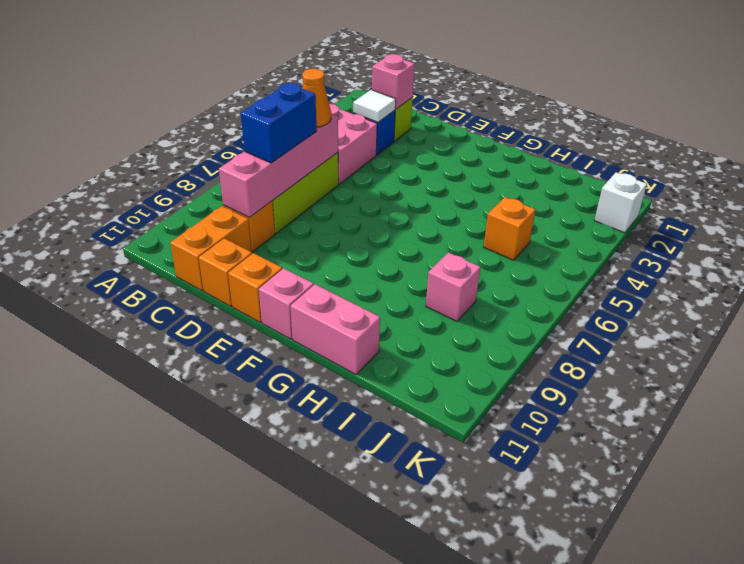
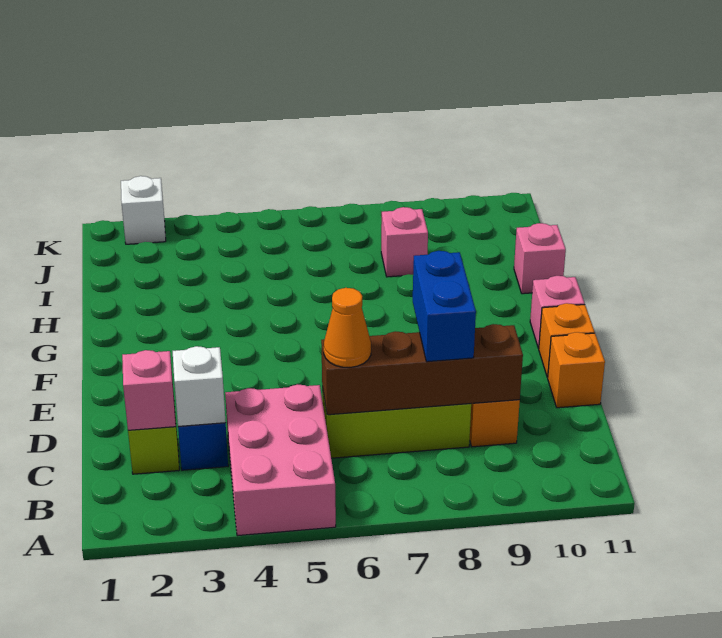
white 1x1 tile [353,90,396,122] -> white 1x1 brick [173,346,226,426]
pink 1x4 brick [219,114,338,217] -> brown 1x4 brick [321,324,523,415]
blue 1x2 brick [241,83,316,163] -> blue 1x2 brick turned to [413,251,476,362]
orange 1x2 brick [170,206,251,291] -> none
pink 1x2 brick [291,284,380,375] -> pink 1x1 brick [514,223,566,294]
orange 1x1 brick [484,197,535,260] -> none

